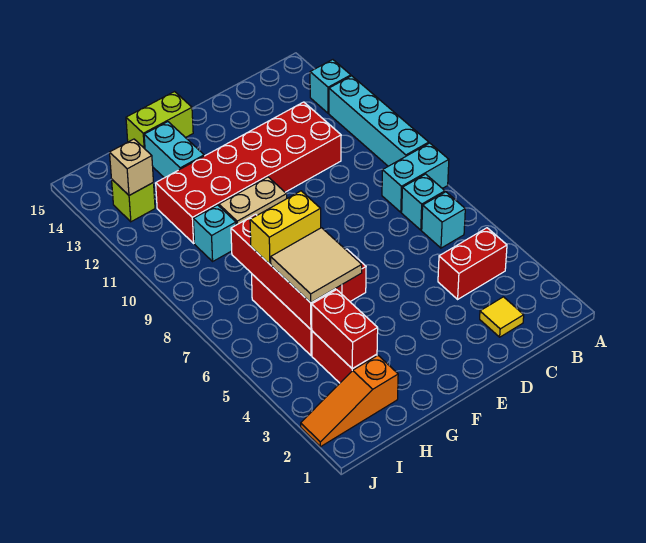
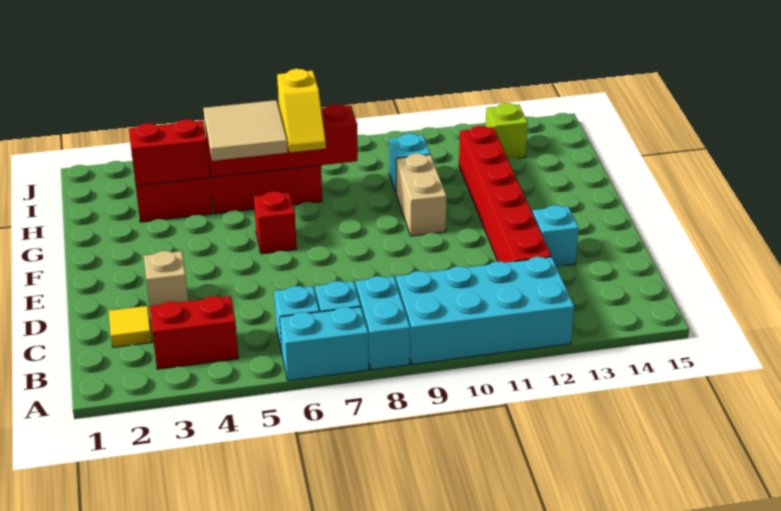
cyan 1x4 brick [329,76,429,166] -> cyan 2x4 brick [396,257,574,364]
cyan 1x1 brick [310,60,351,113] -> cyan 1x1 brick moved to [533,205,579,266]
red 1x2 brick [438,228,507,299] -> red 1x2 brick turned to [149,296,238,369]
red 2x6 brick [156,102,341,243] -> red 1x6 brick [459,126,551,263]
lime 1x2 brick [126,92,193,149] -> none
yellow 1x2 brick [250,191,321,264] -> yellow 1x2 slope [277,69,326,152]
cyan 1x2 brick [144,122,204,178] -> cyan 1x2 brick moved to [280,307,369,381]
orange 1x3 slope [301,355,398,447] -> none
tan 1x1 brick [110,139,153,195] -> tan 1x1 brick moved to [144,251,188,306]

